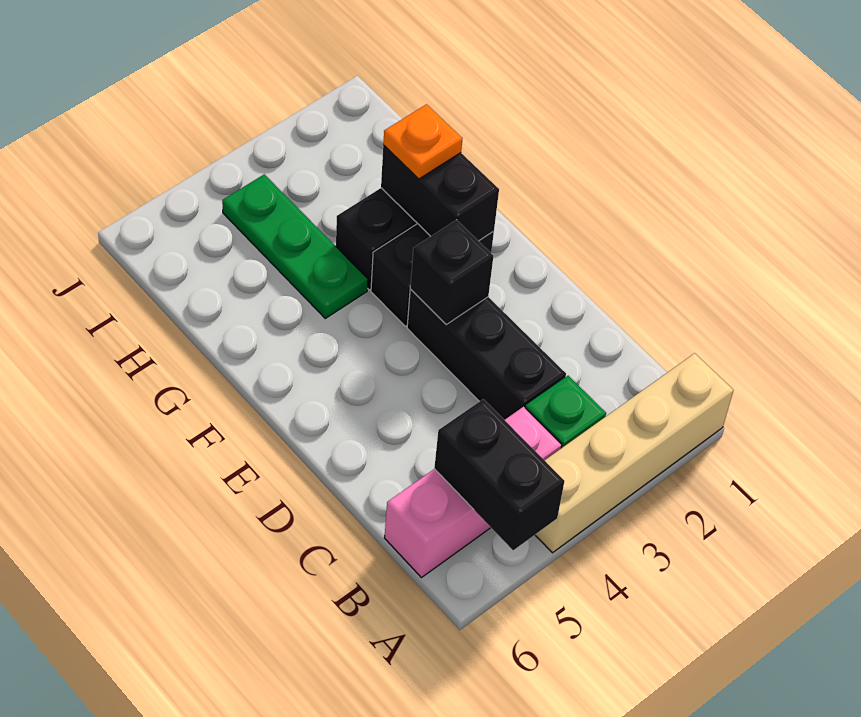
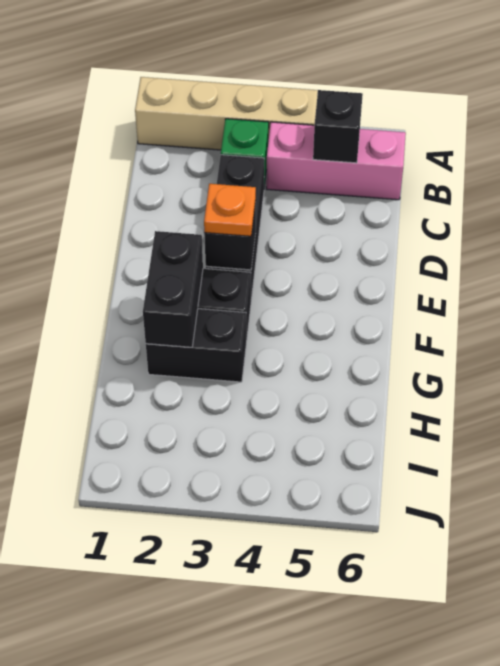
black 1x2 brick [434,399,564,550] -> black 1x1 brick [313,90,363,163]
orange 1x1 plate [383,104,463,179] -> orange 1x1 plate moved to [204,184,256,236]
green 1x3 plate [222,174,368,318] -> none

